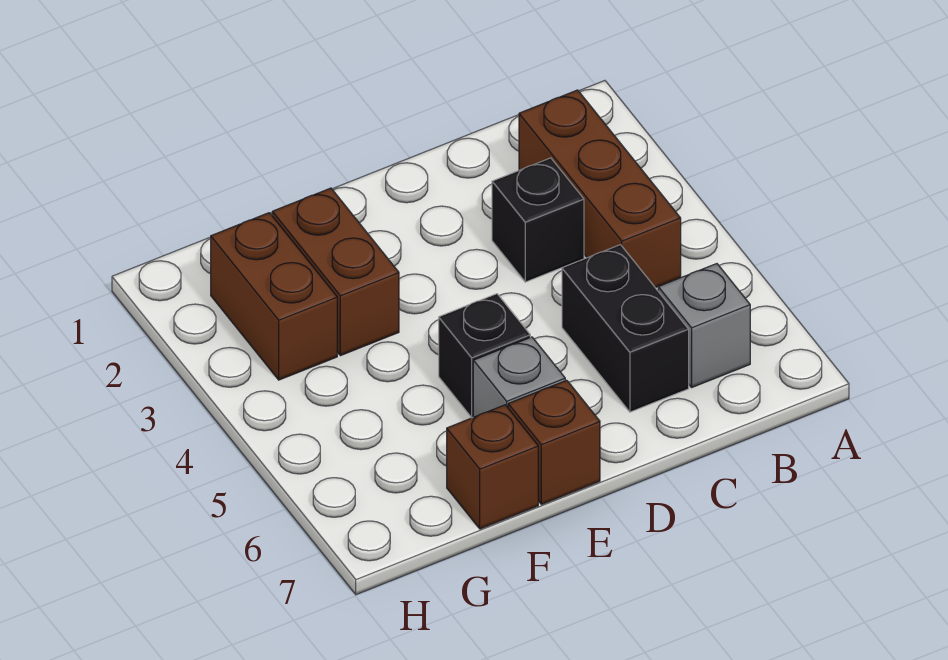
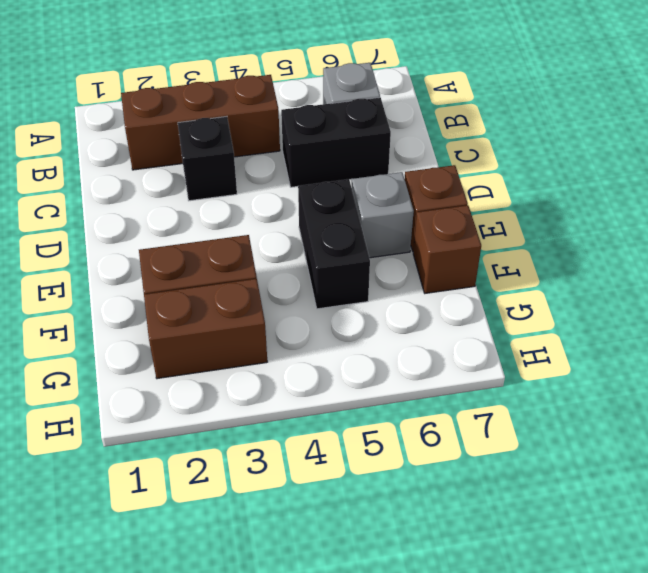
black 1x1 brick [439,294,530,418] -> black 1x2 brick [298,179,370,309]

